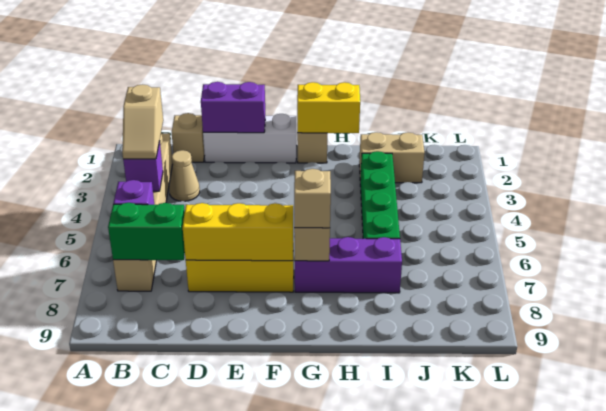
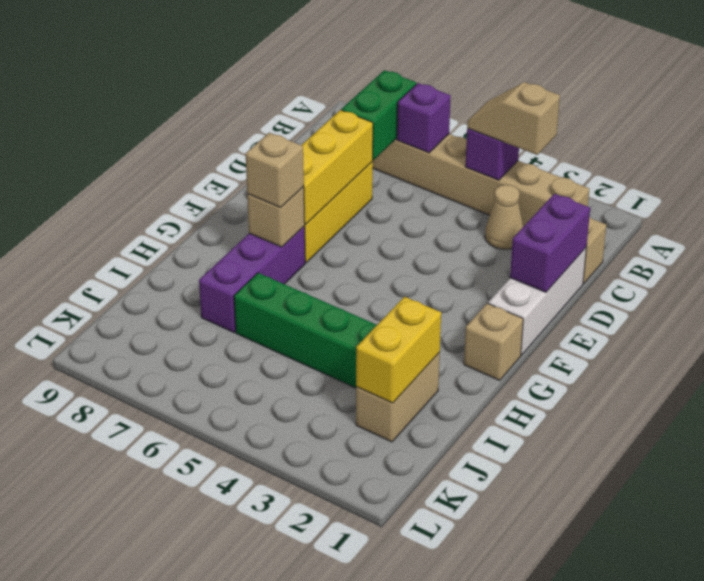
yellow 1x2 brick [297,82,360,133] -> yellow 1x2 brick moved to [356,297,441,403]

